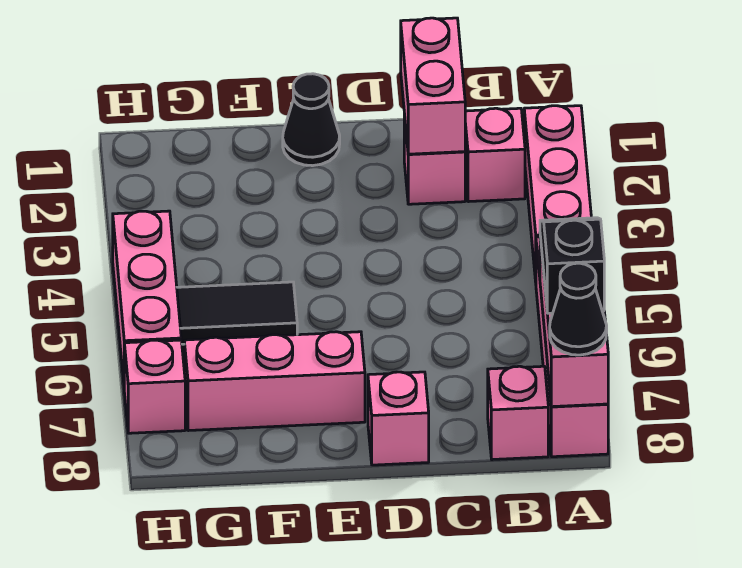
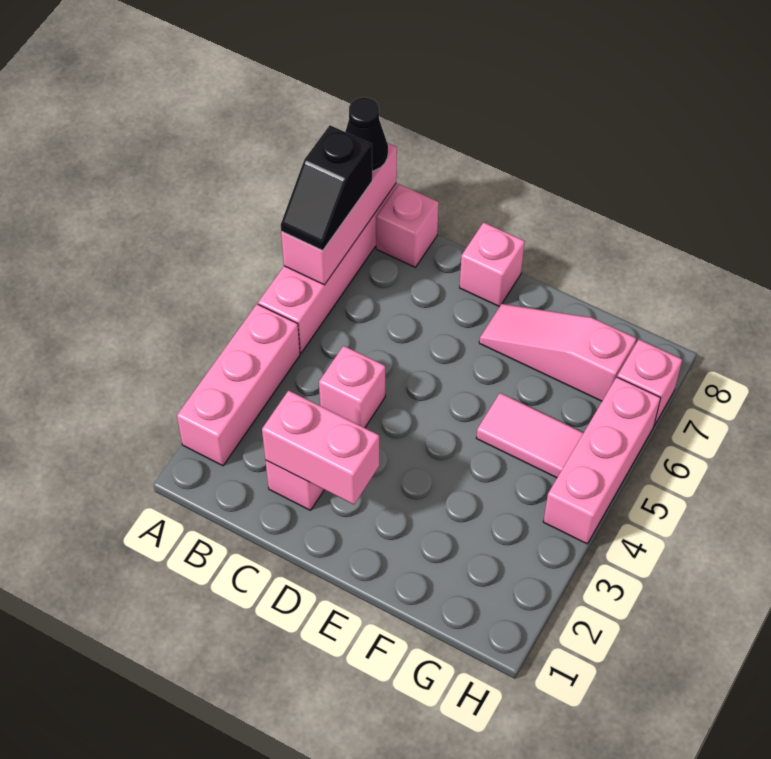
pink 1x1 brick [465,108,525,202] -> pink 1x1 brick moved to [319,346,385,428]
pink 1x2 brick [401,18,465,154] -> pink 1x2 brick turned to [262,391,379,504]
black 1x1 cone [283,74,340,166] -> none
pink 1x3 brick [184,332,365,431] -> pink 1x3 slope [479,304,636,401]
black 1x2 tile [177,282,297,344] -> pink 1x2 tile [477,393,583,478]

